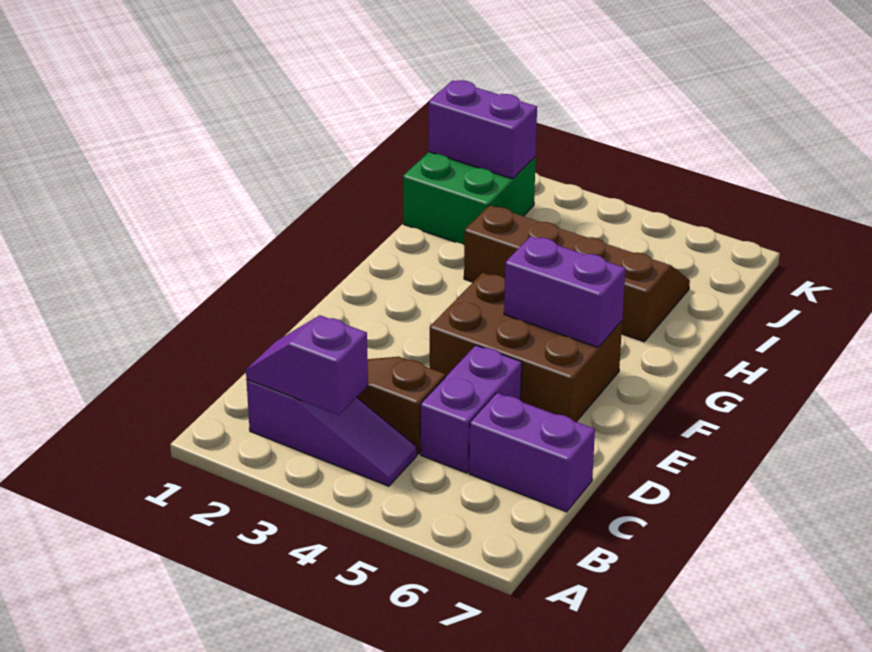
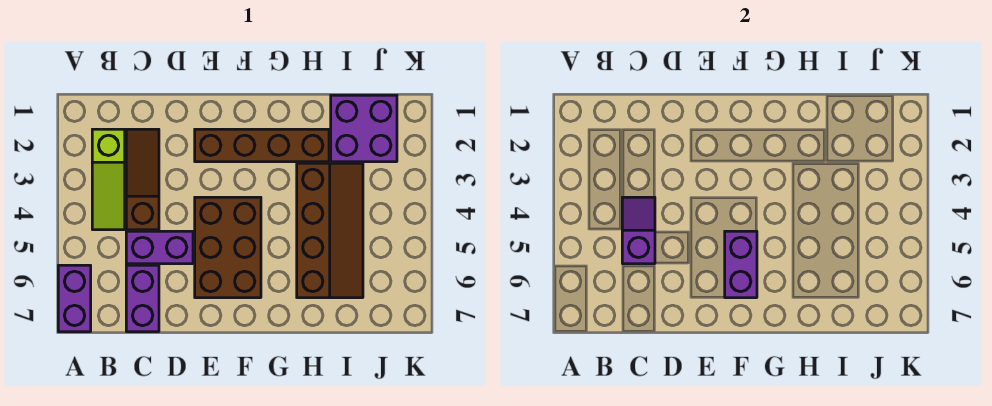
purple 1x3 slope [246,380,417,486] -> lime 1x3 slope [92,129,125,230]
purple 1x2 slope [246,315,368,415] -> purple 1x2 slope moved to [622,197,655,264]
none -> brown 1x4 brick [195,129,329,162]
green 2x2 brick [403,152,536,245] -> purple 2x2 brick [331,95,397,162]
purple 1x2 brick [428,80,537,179] -> purple 1x2 brick moved to [58,265,91,332]

